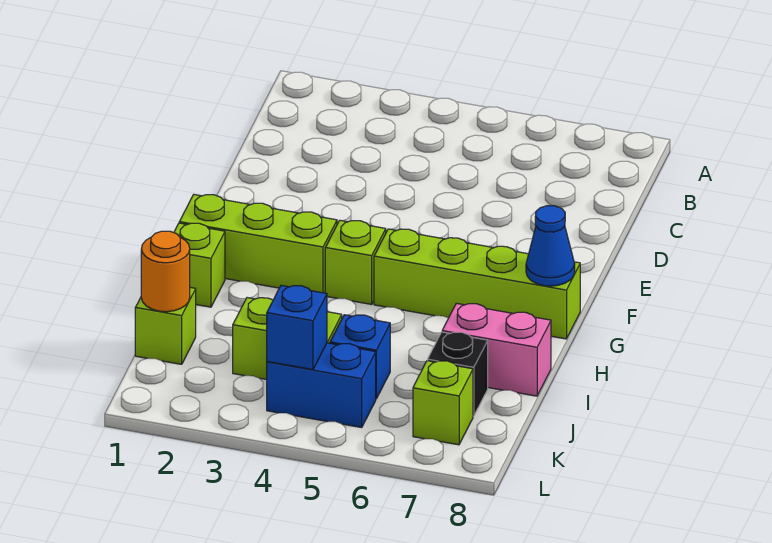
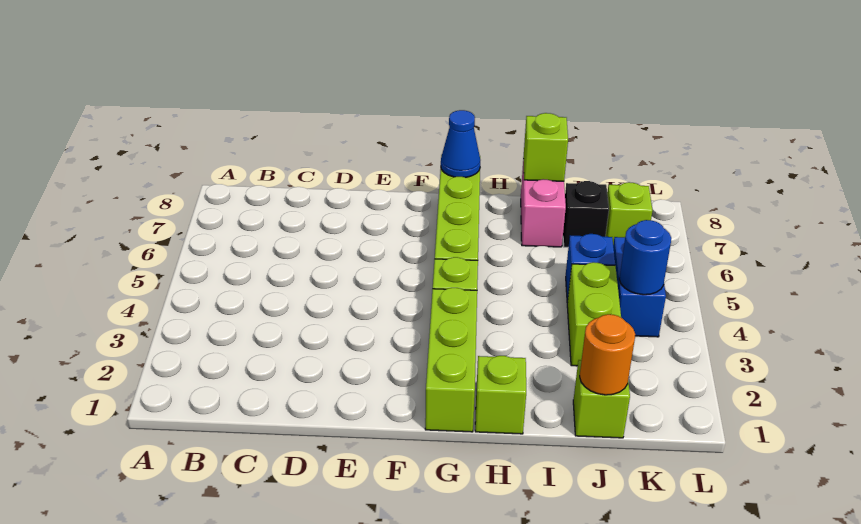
none -> lime 1x1 brick [523,113,568,181]
blue 1x1 brick [267,285,327,370] -> blue 1x1 round brick [619,220,671,295]

